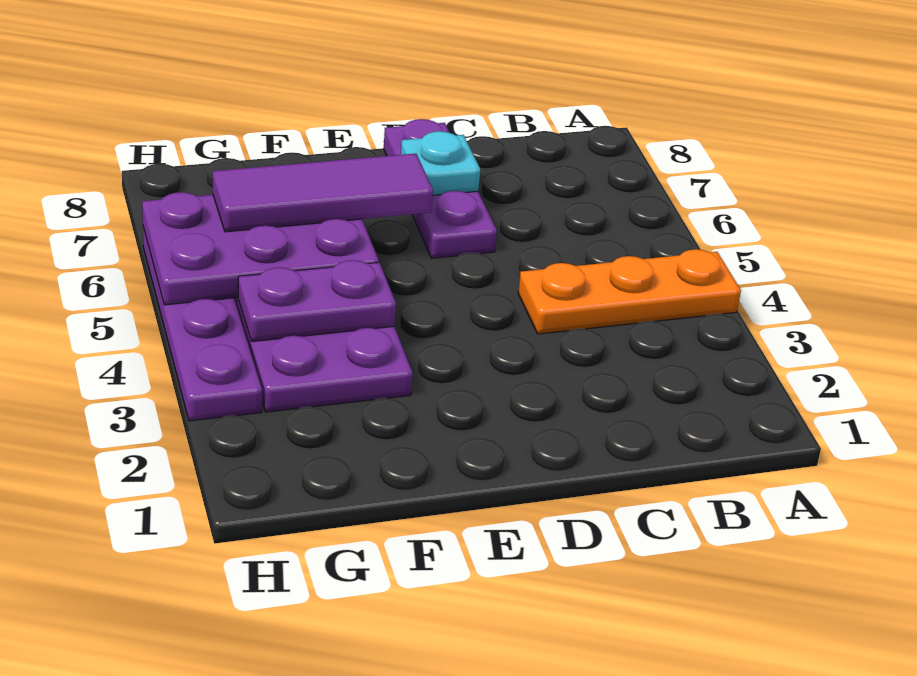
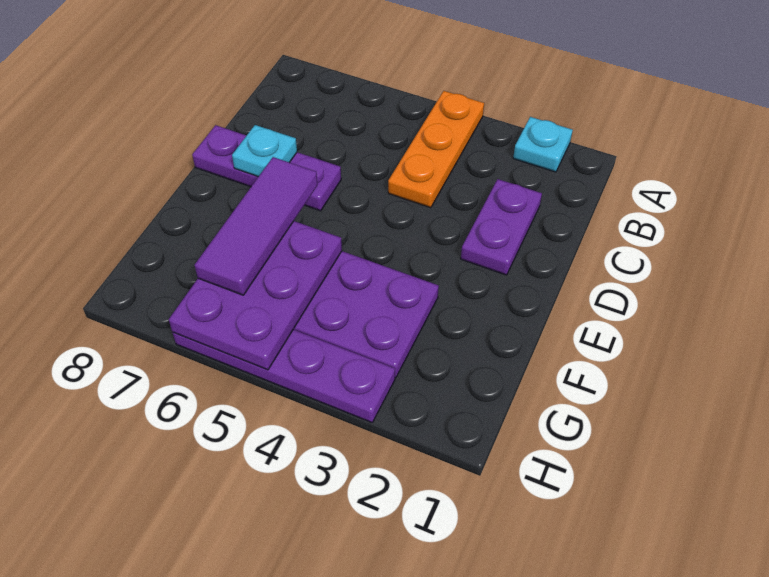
none -> cyan 1x1 plate [513,117,573,172]
purple 1x2 plate [238,260,396,342] -> purple 1x2 plate moved to [461,179,542,275]

